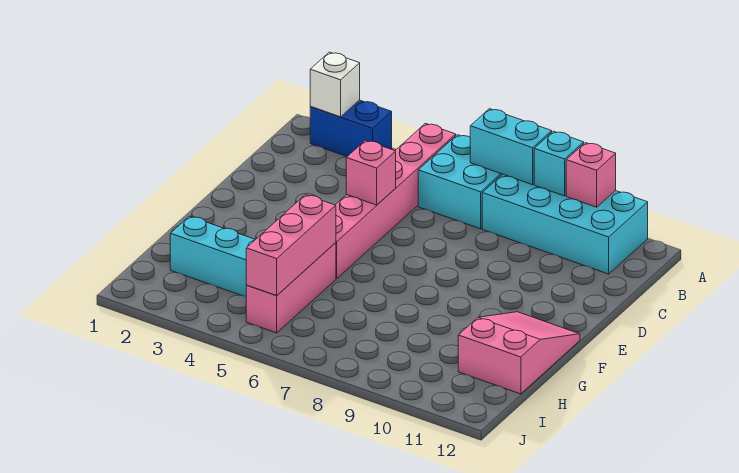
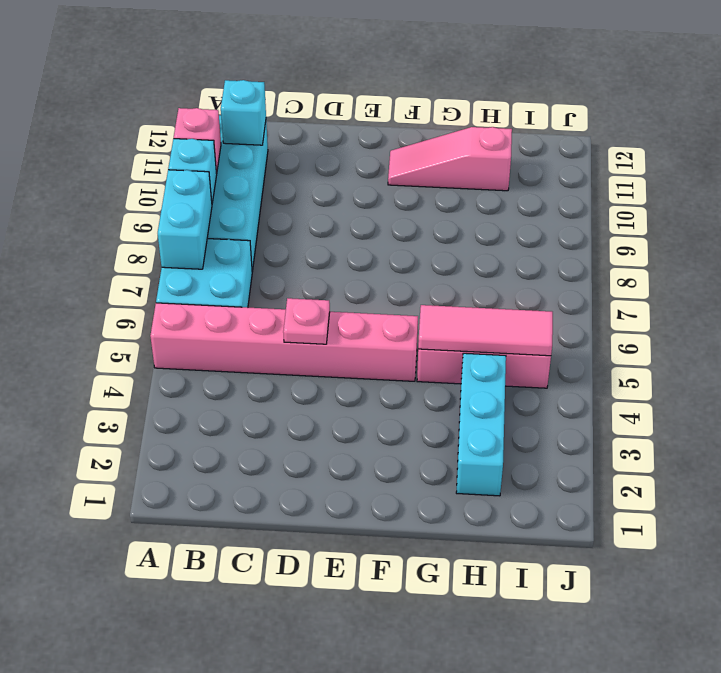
blue 1x2 brick [310,100,392,156] -> none
white 1x1 brick [310,52,360,117] -> none
none -> cyan 1x1 brick [221,80,266,145]
pink 1x1 brick [346,140,396,205] -> pink 1x1 plate [283,298,330,344]
pink 2x3 slope [458,312,580,394] -> pink 1x3 slope [388,127,512,191]
pink 1x3 brick [246,195,336,296] -> pink 1x3 tile [418,305,553,356]

